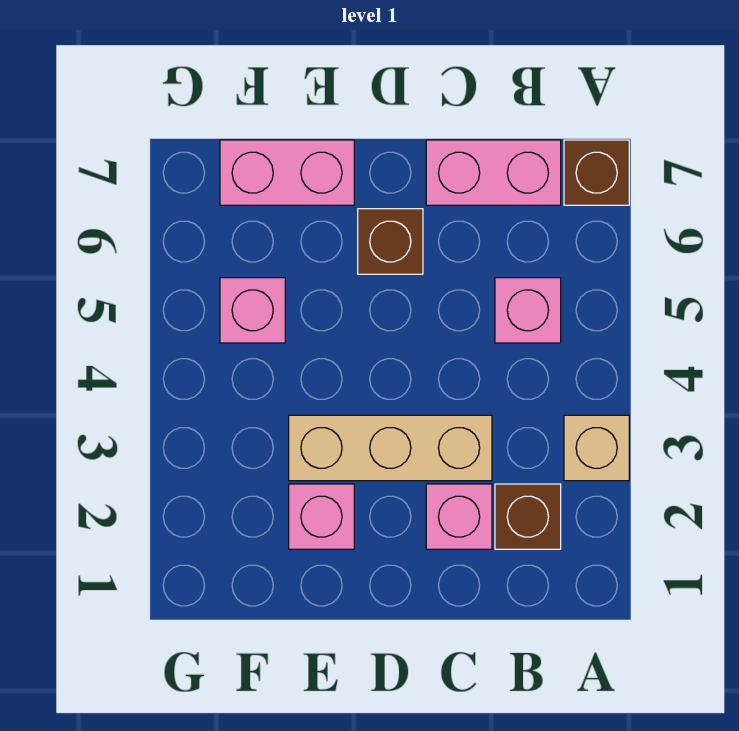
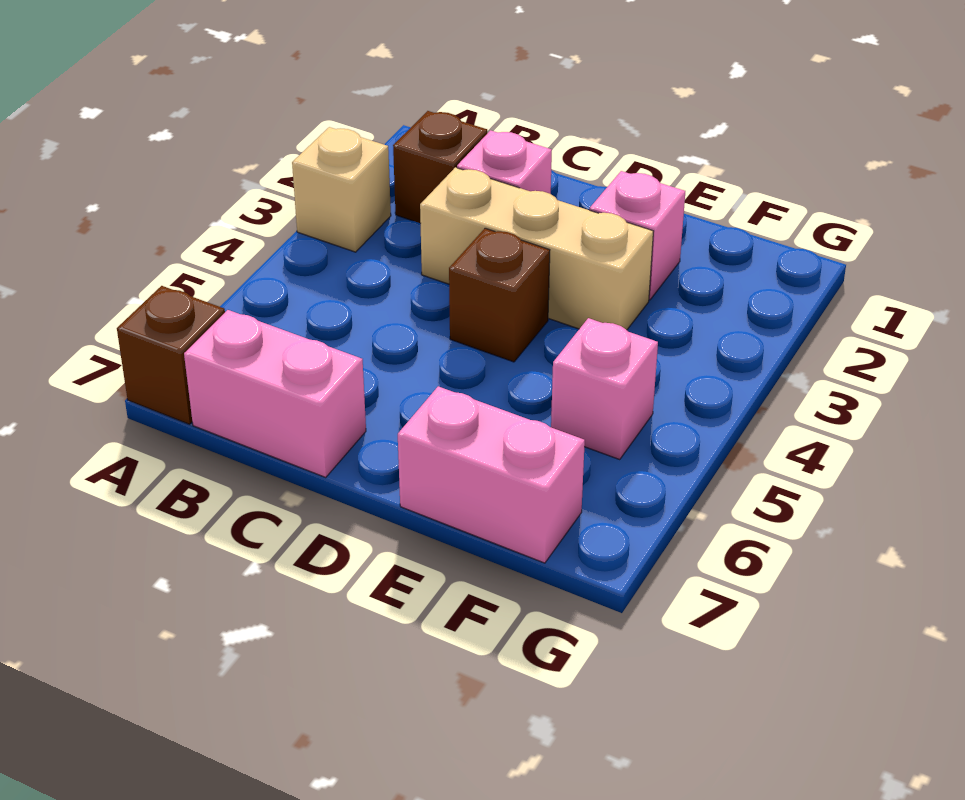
pink 1x1 brick [495,278,561,343] -> none
brown 1x1 brick [358,209,423,274] -> brown 1x1 brick moved to [449,228,550,362]

